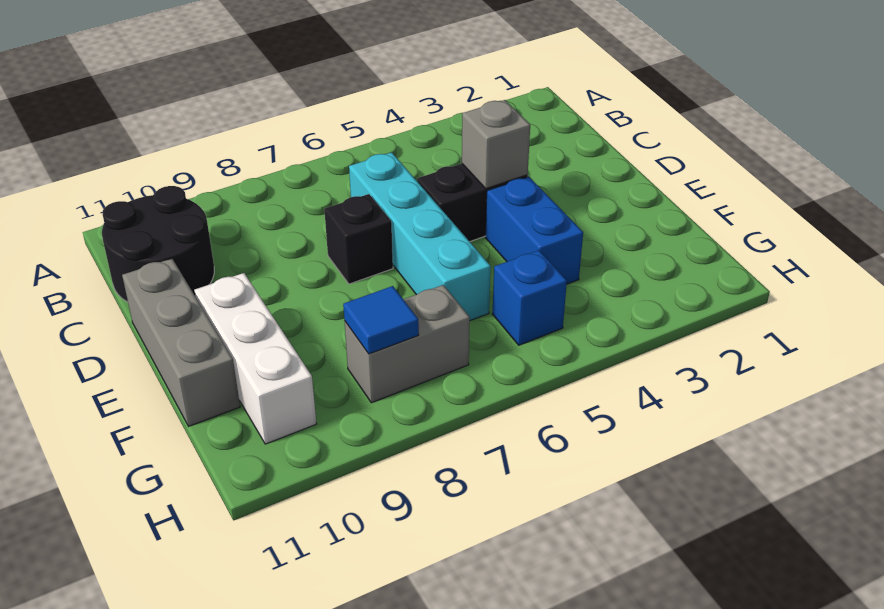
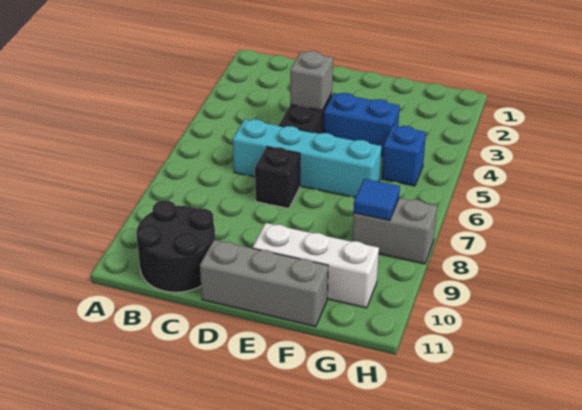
grey 1x2 brick [345,285,470,403] -> grey 1x2 brick turned to [352,198,437,264]

